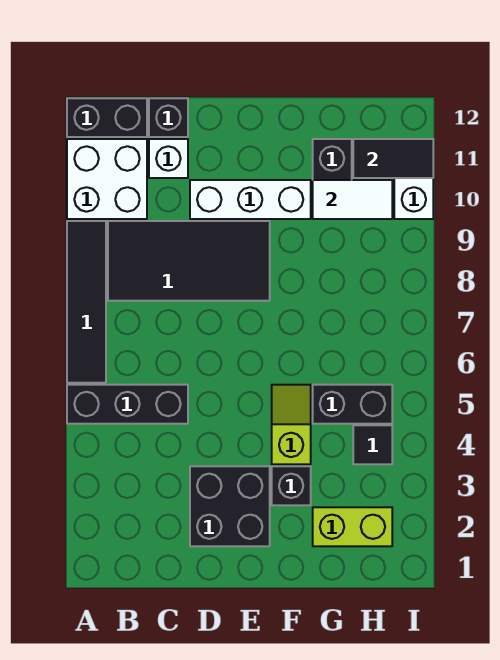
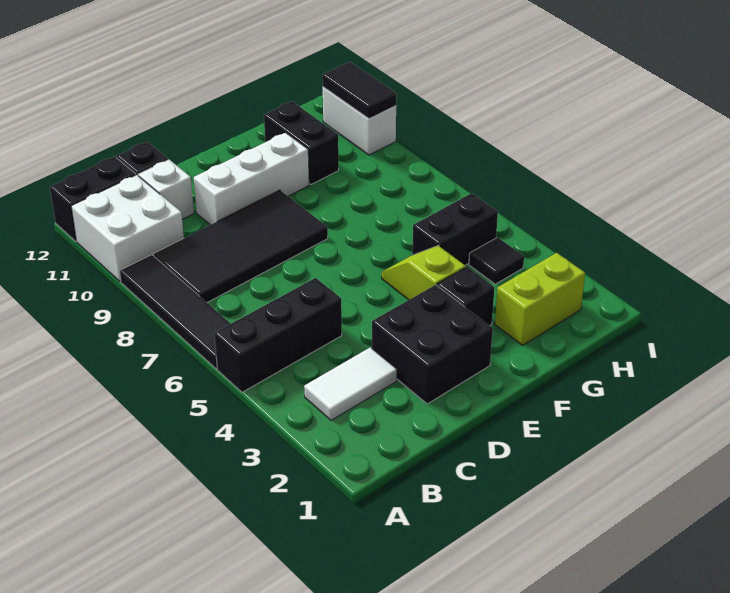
white 1x2 tile [313,180,392,219] -> white 1x2 tile moved to [304,347,397,420]
black 1x2 tile [353,139,433,178] -> black 1x2 tile turned to [322,62,397,119]

